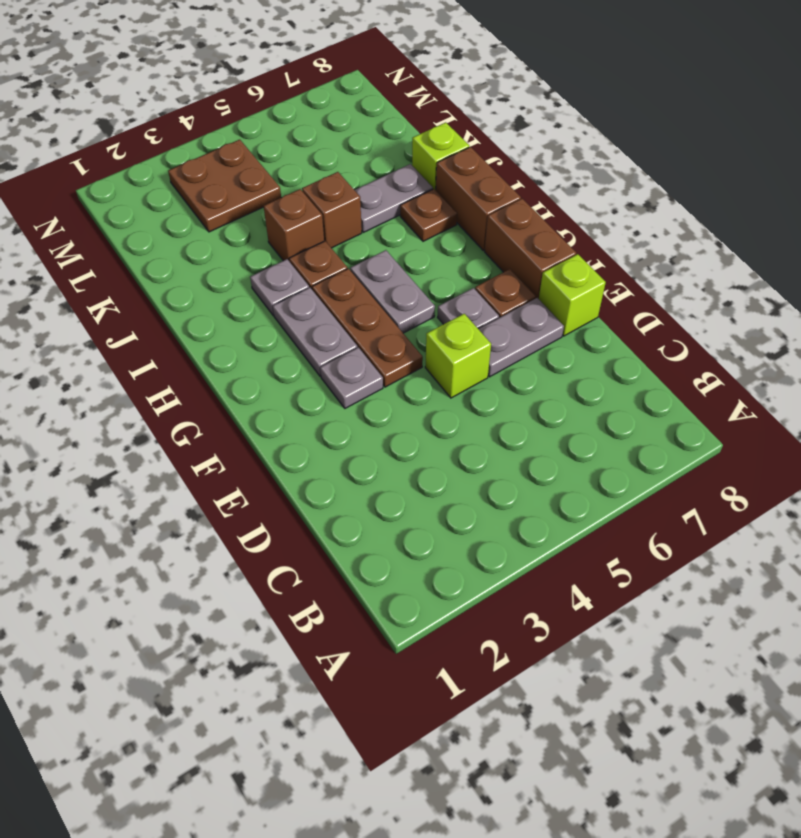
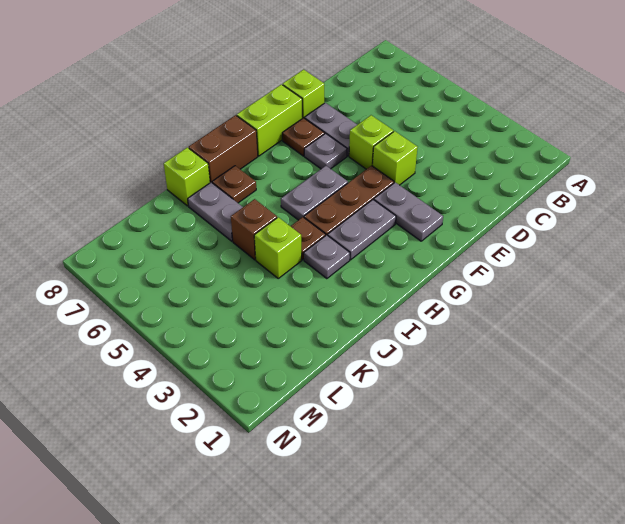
none -> lime 1x1 brick [372,131,418,185]
grey 1x1 plate [320,347,383,408] -> grey 1x2 plate [374,182,443,241]
brown 1x2 brick [485,199,576,299] -> lime 1x2 brick [237,84,303,156]
brown 1x1 brick [264,189,324,261] -> lime 1x1 brick [254,217,302,278]
brown 2x2 plate [168,140,281,232] -> none

